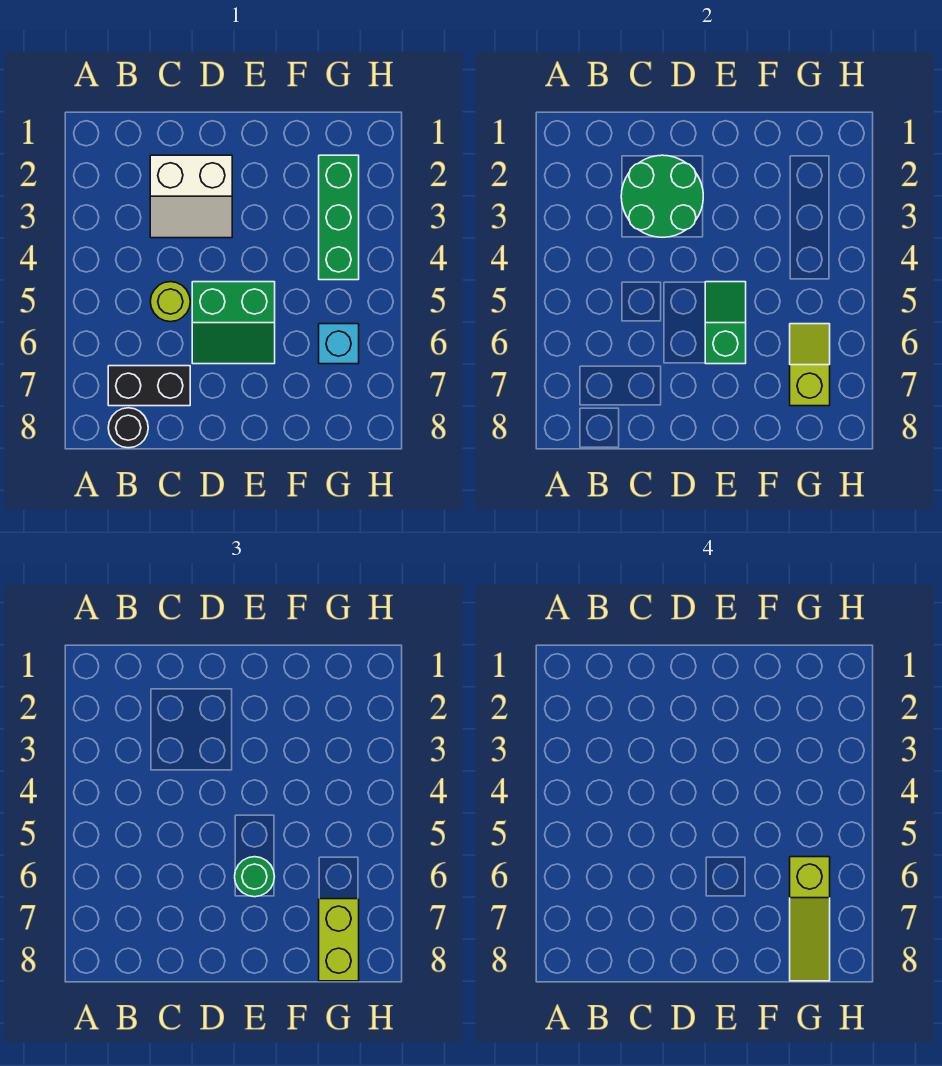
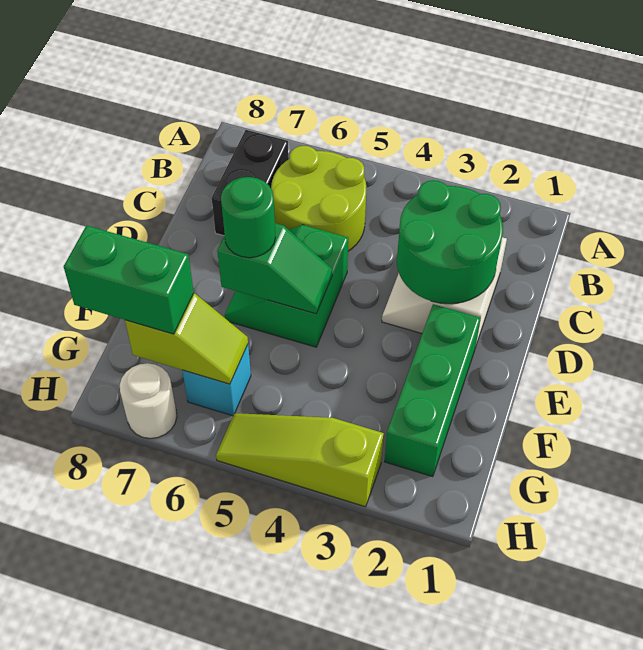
black 1x1 round brick [108,408,148,448] -> none
lime 1x1 round brick [150,282,190,322] -> lime 2x2 round brick [271,146,366,251]
green 1x3 brick [319,155,359,280] -> green 1x3 brick turned to [384,304,480,477]
lime 1x3 slope [790,857,830,981] -> lime 1x3 slope moved to [216,413,384,507]
lime 1x2 brick [319,899,359,981] -> green 1x2 brick [64,225,194,334]
none -> white 1x1 round brick [120,363,177,438]

